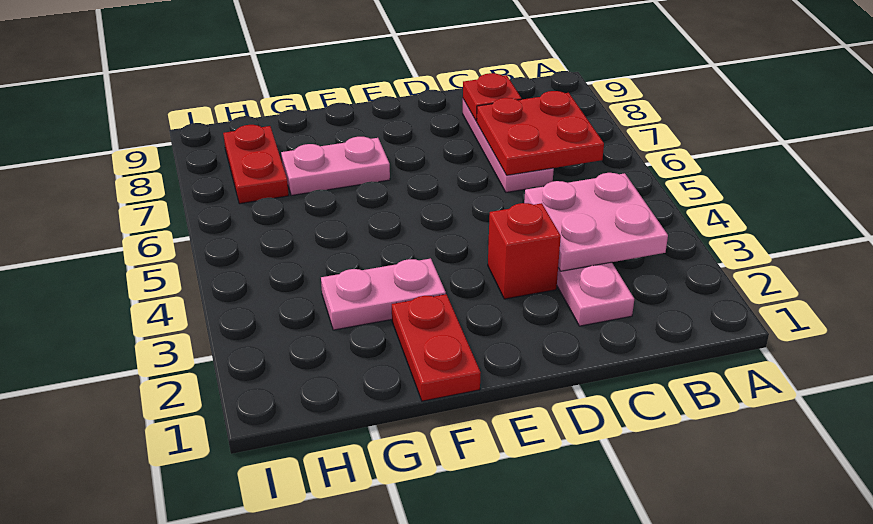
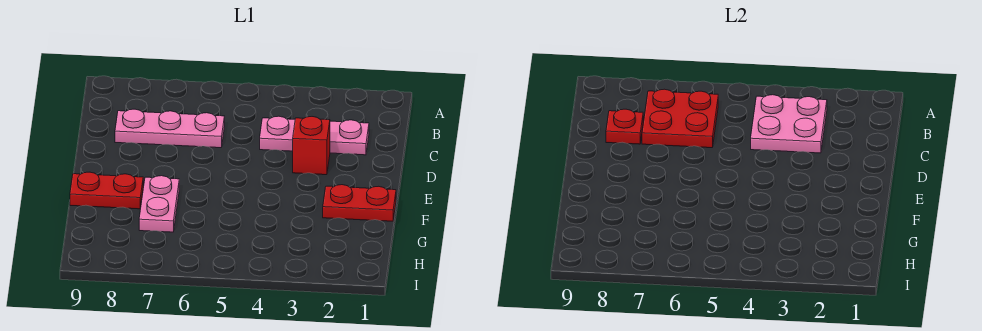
pink 1x2 plate [321,258,446,330] -> none
red 1x2 plate [223,125,289,204] -> red 1x2 plate moved to [70,172,143,209]

